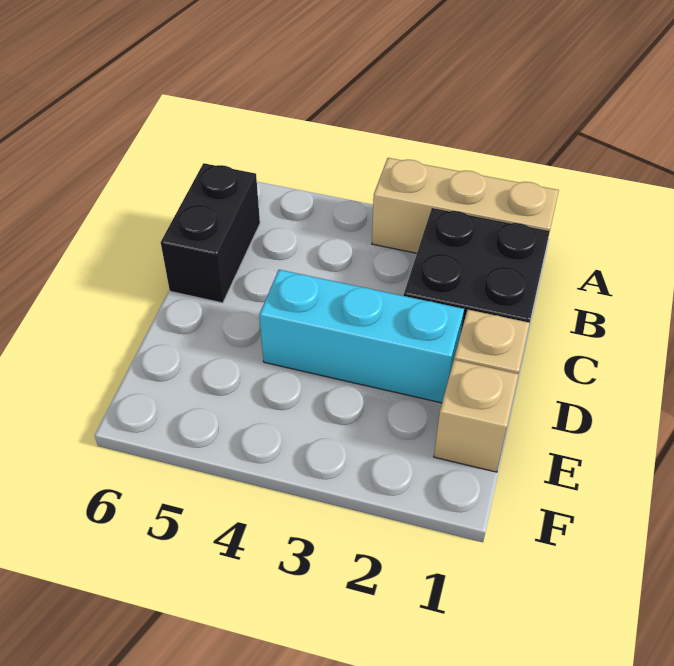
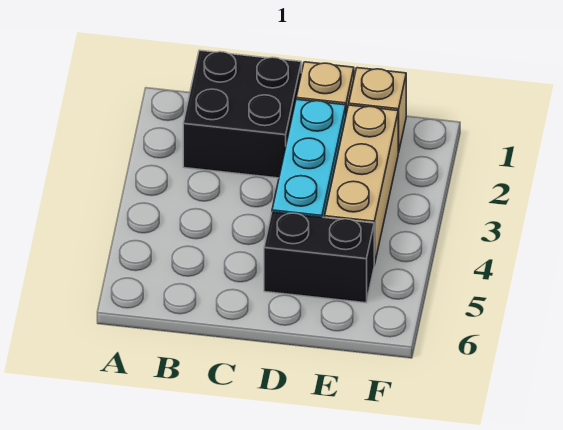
tan 1x3 brick [372,158,559,253] -> tan 1x3 brick moved to [325,105,398,265]
black 1x2 brick [161,163,260,303] -> black 1x2 brick moved to [264,212,374,303]

